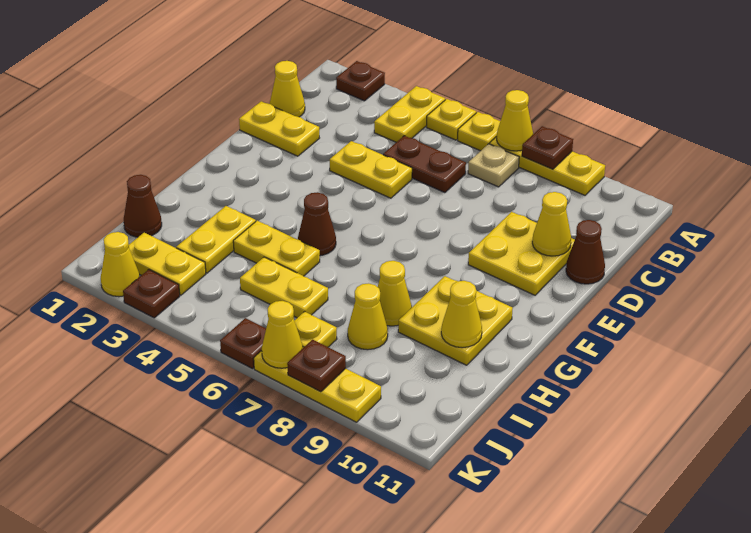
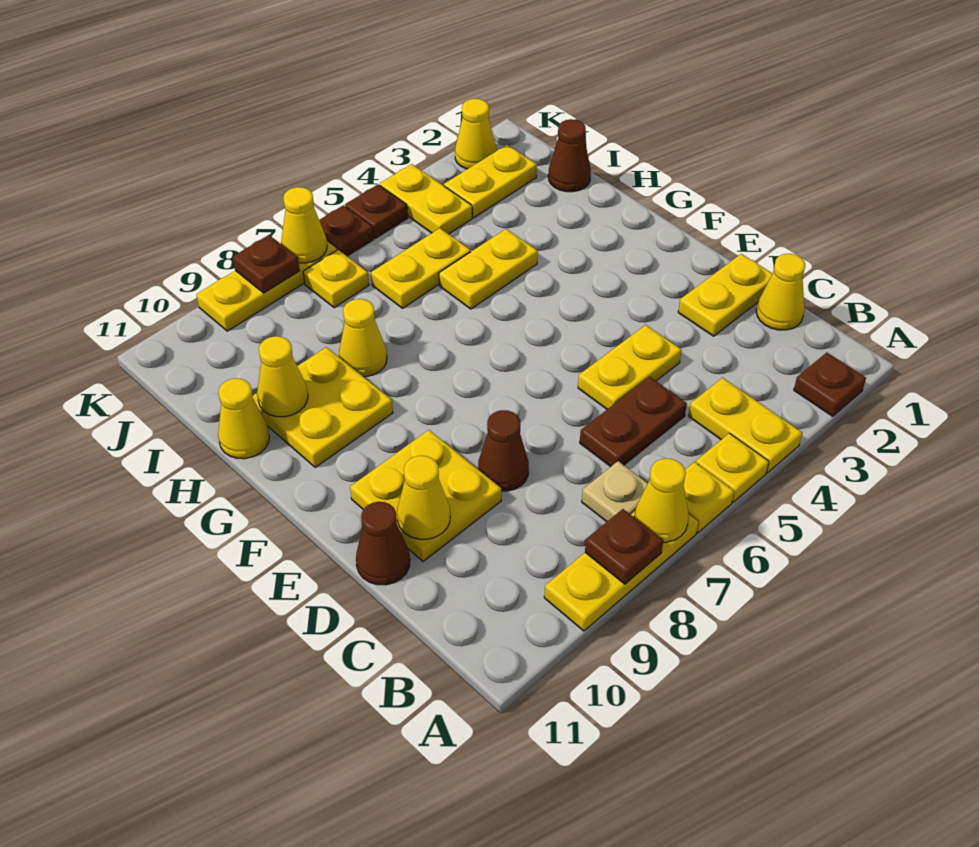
brown 1x1 cone [298,192,336,256] -> brown 1x1 cone moved to [478,410,529,491]
yellow 1x2 plate [176,206,256,273] -> yellow 1x2 plate moved to [380,164,472,234]
yellow 1x1 cone [348,283,388,350] -> yellow 1x1 cone moved to [218,378,270,459]
brown 1x1 plate [123,270,180,318] -> brown 1x1 plate moved to [345,185,408,239]

